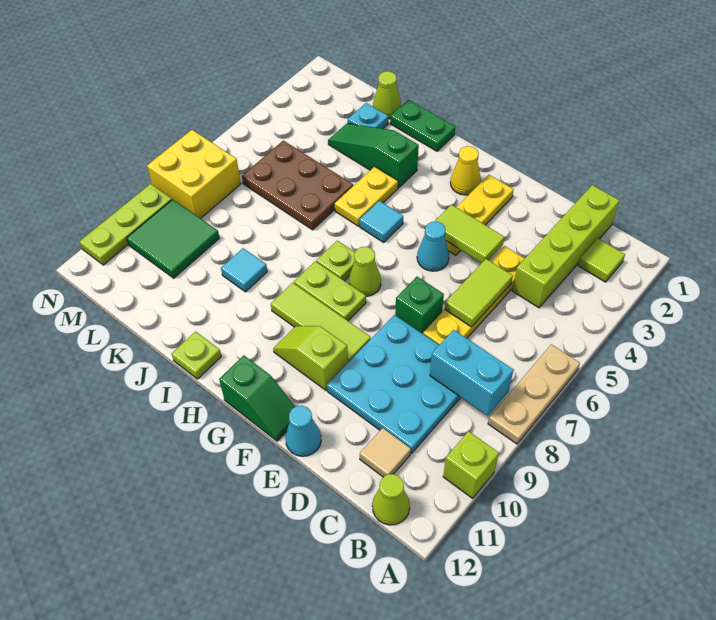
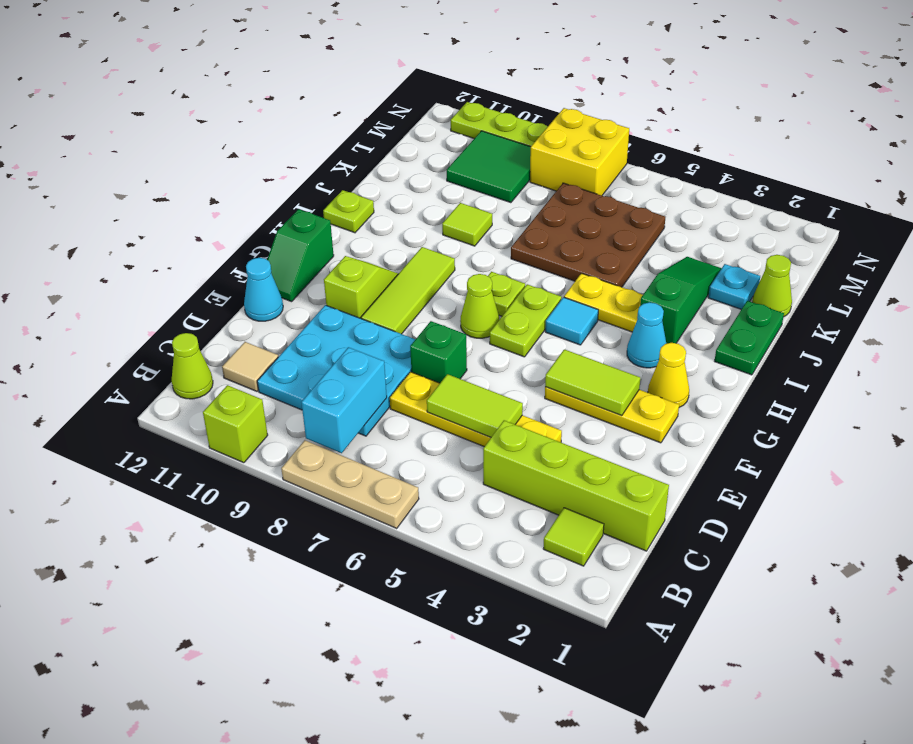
lime 1x2 tile [434,205,504,263] -> lime 1x2 tile turned to [545,349,640,416]
cyan 1x1 cone [417,222,449,271] -> cyan 1x1 cone moved to [627,302,666,368]
lime 1x2 plate [294,261,366,321] -> lime 1x2 plate moved to [490,284,562,357]
brown 2x3 plate [242,141,353,230] -> brown 3x3 plate [511,183,665,287]
cyan 1x1 tile [221,248,267,292] -> lime 1x1 tile [442,203,492,246]

